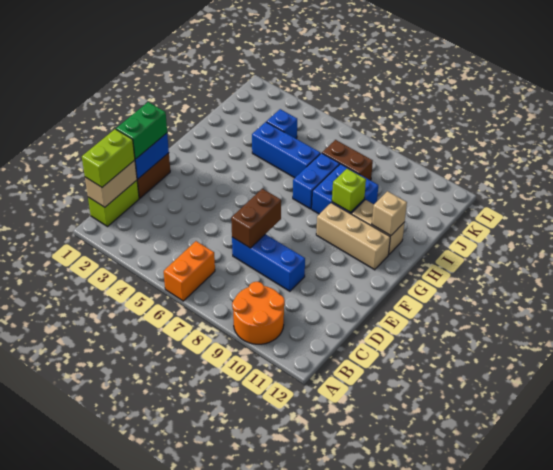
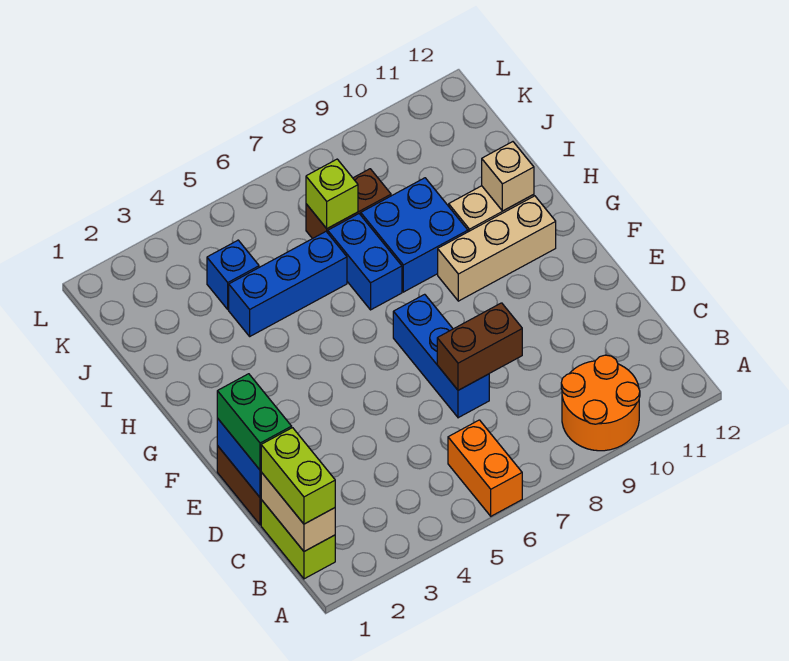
blue 1x3 brick [232,234,305,291] -> blue 1x3 brick turned to [393,294,489,418]
brown 1x2 brick [231,189,281,248] -> brown 1x2 brick turned to [437,303,522,390]
lime 1x1 brick [332,169,366,212] -> lime 1x1 brick moved to [306,159,358,228]

